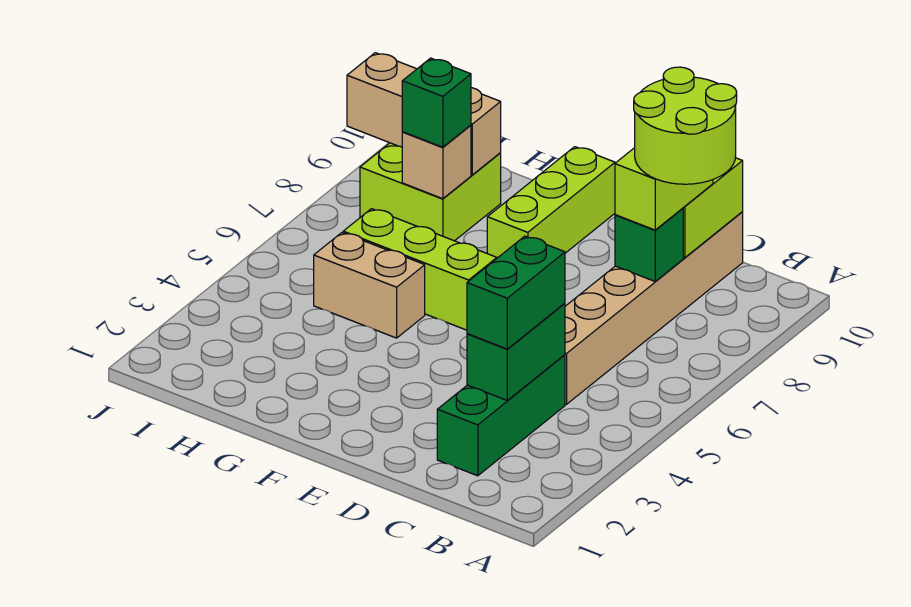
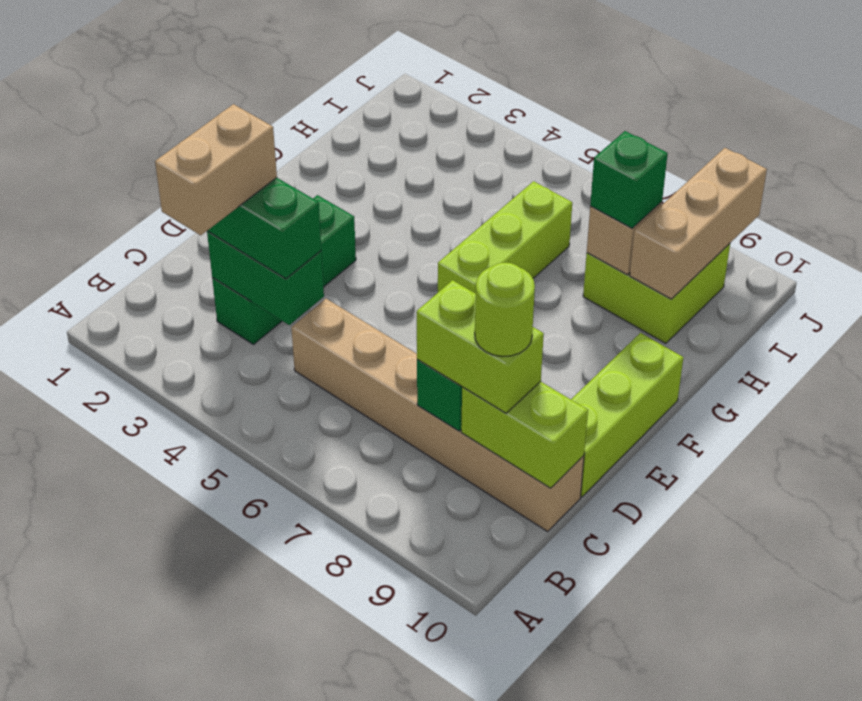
lime 2x2 round brick [634,67,737,184] -> lime 1x1 round brick [475,263,535,357]
green 1x3 brick [437,355,565,476] -> green 1x3 brick turned to [212,195,356,344]
lime 1x3 brick [487,147,615,258] -> lime 1x3 brick turned to [571,333,683,497]
tan 1x2 brick [314,233,425,338] -> tan 1x2 brick moved to [155,104,277,235]

